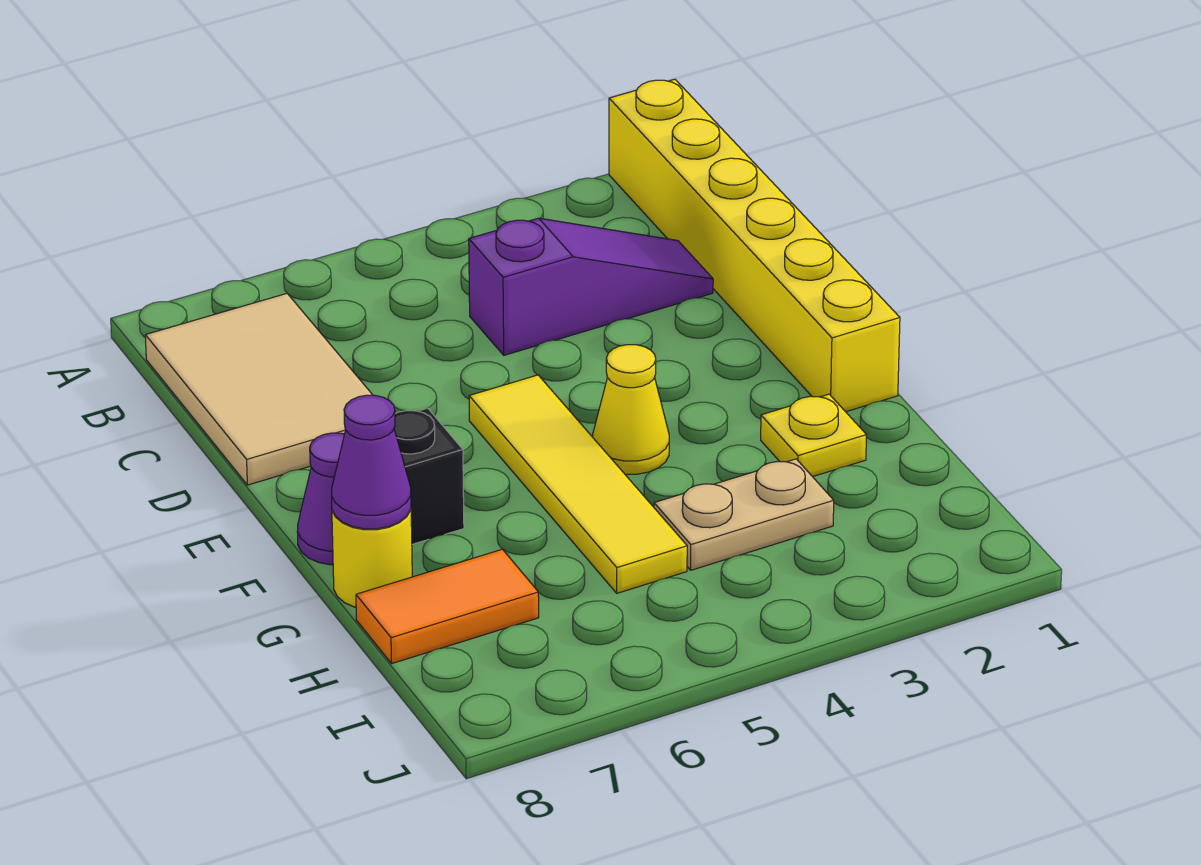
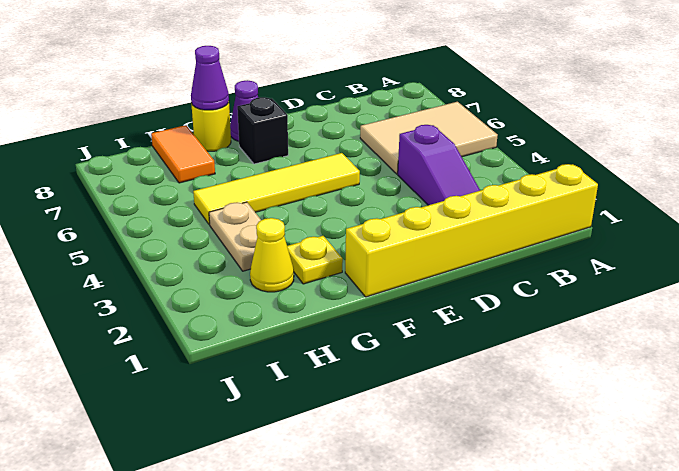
tan 2x3 tile [145,294,372,485] -> tan 2x3 tile moved to [360,102,498,174]
yellow 1x1 cone [593,345,669,474] -> yellow 1x1 cone moved to [250,218,294,292]

